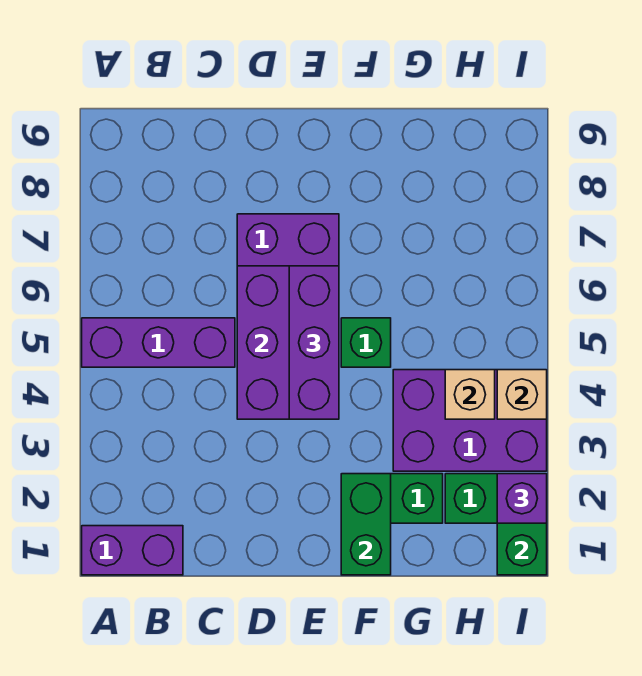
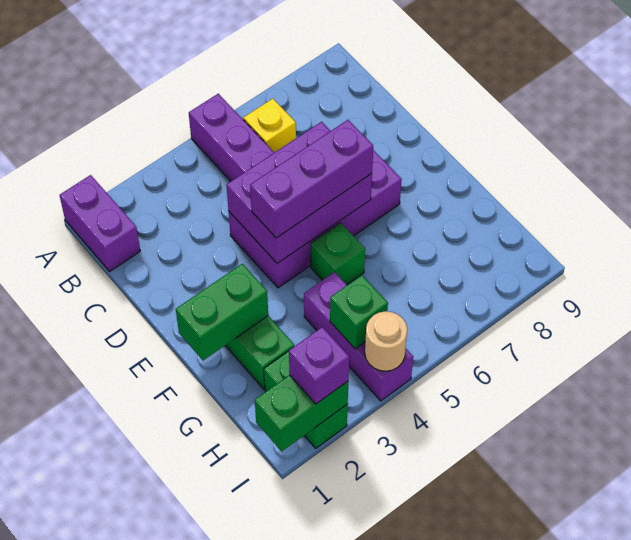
none -> yellow 1x1 brick [243,99,296,153]
purple 2x3 brick [393,370,547,471] -> purple 1x3 brick [304,272,413,401]
tan 1x1 brick [445,370,495,419] -> green 1x1 brick [330,275,388,349]
tan 1x1 brick [497,370,547,419] -> tan 1x1 round brick [365,311,407,371]

